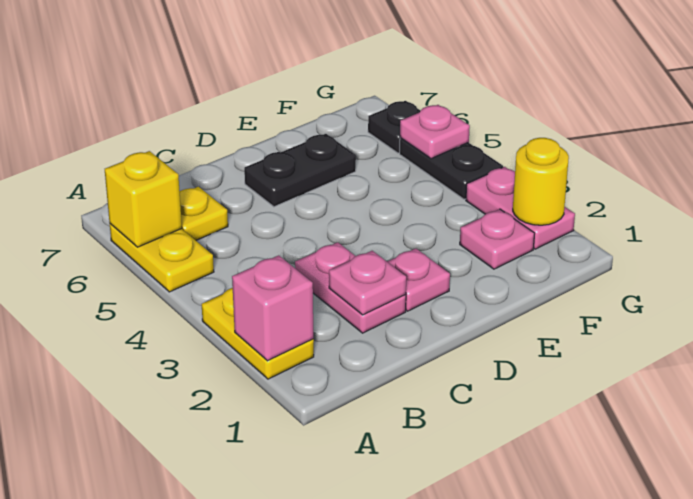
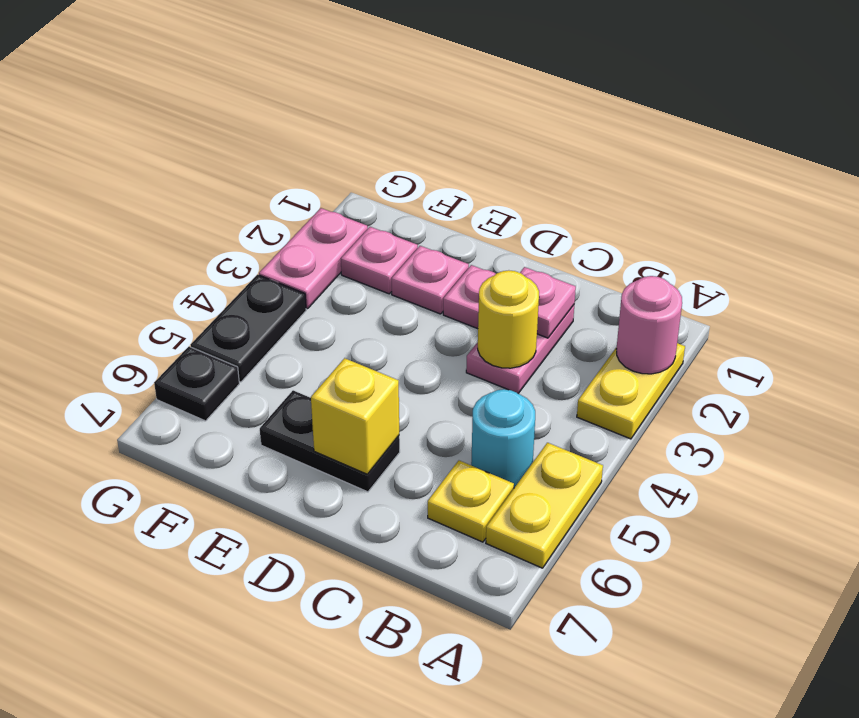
pink 1x1 brick [232,255,313,361] -> pink 1x1 round brick [617,276,682,374]
yellow 1x1 brick [105,151,182,247] -> yellow 1x1 brick moved to [311,358,399,474]
none -> cyan 1x1 round brick [471,389,535,488]
yellow 1x1 round brick [513,138,569,225] -> yellow 1x1 round brick moved to [478,270,539,368]
pink 1x1 plate [400,105,470,159] -> pink 1x1 plate moved to [392,246,469,314]

